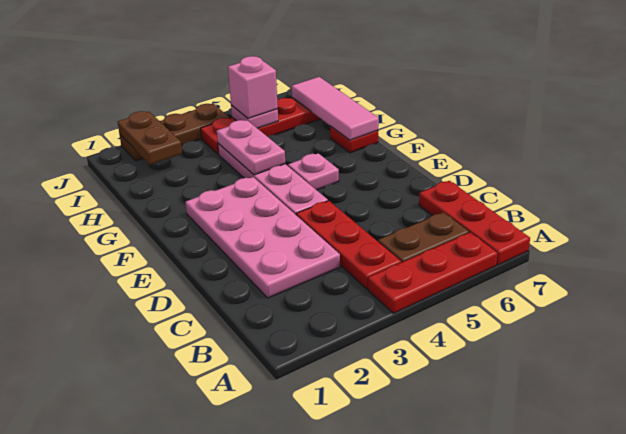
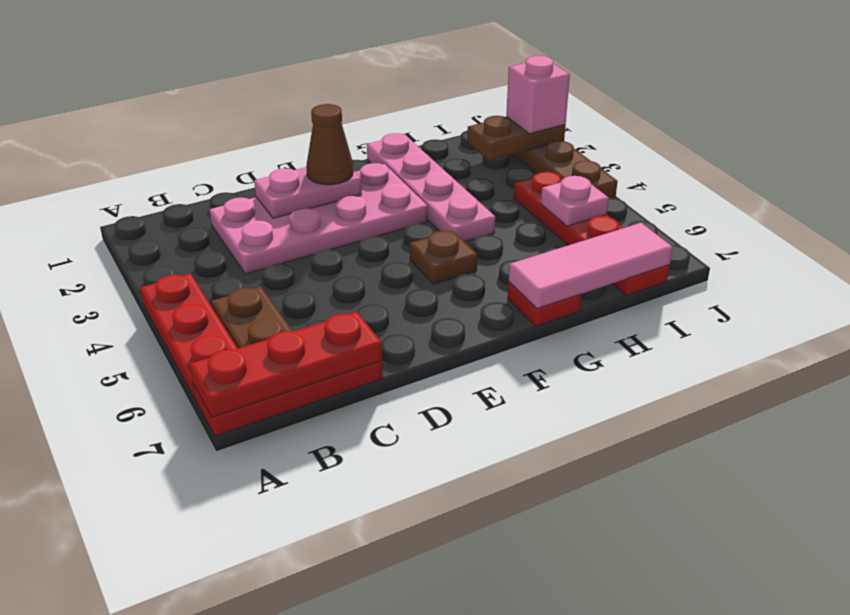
red 1x3 plate [296,201,401,289] -> red 1x3 plate moved to [190,312,382,417]
none -> brown 1x1 cone [306,104,353,185]
pink 1x4 plate [218,143,328,215] -> pink 1x4 plate turned to [367,133,495,242]
pink 1x1 plate [288,153,339,190] -> brown 1x1 plate [410,230,477,285]
pink 1x2 plate [217,120,285,175] -> pink 1x2 plate moved to [254,167,362,218]
pink 1x1 brick [228,56,278,119] -> pink 1x1 brick moved to [506,56,570,134]

